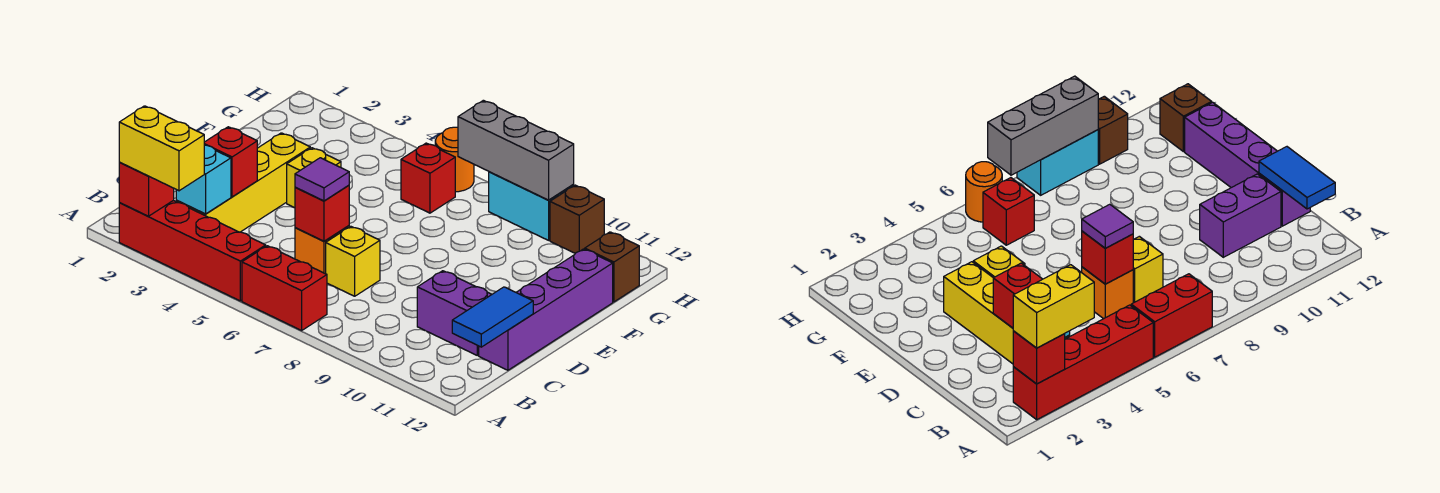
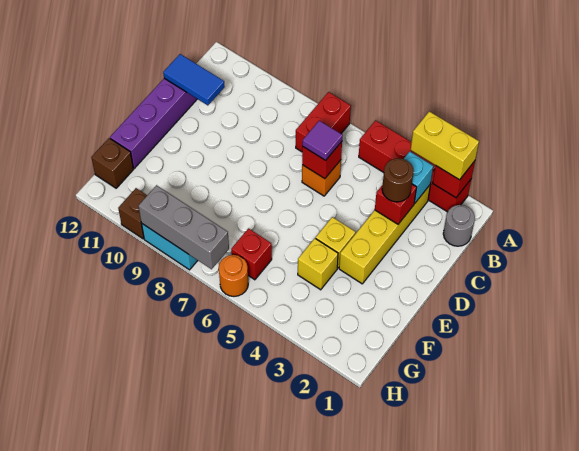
red 1x2 brick [242,246,327,330] -> red 1x2 brick turned to [296,92,351,152]
none -> grey 1x1 round brick [443,205,475,246]
blue 1x2 tile [452,287,533,347] -> blue 1x2 tile turned to [163,54,225,105]
none -> brown 1x1 round brick [382,158,414,202]
yellow 1x1 brick [326,226,380,296] -> yellow 1x1 brick moved to [298,238,338,290]
purple 1x2 brick [417,271,492,355] -> none

